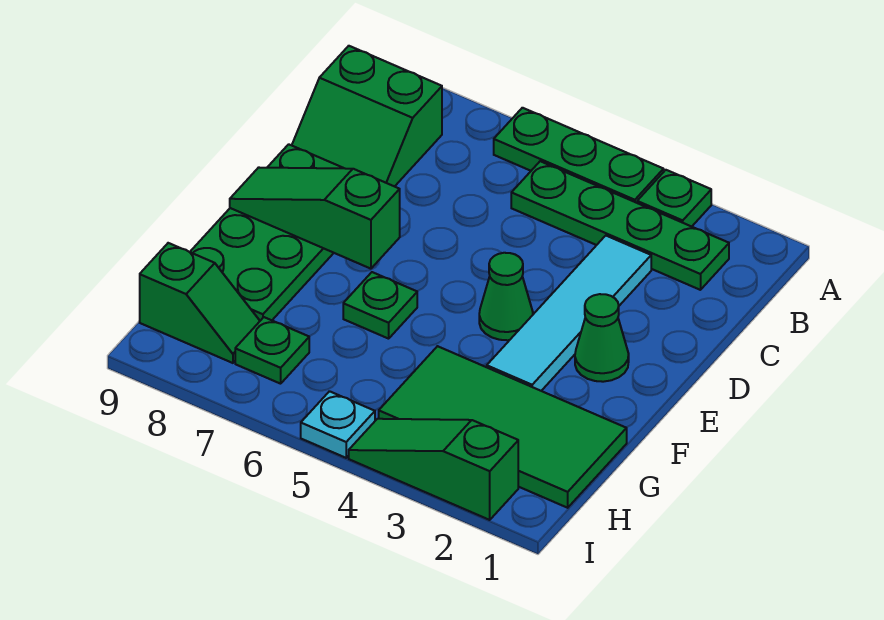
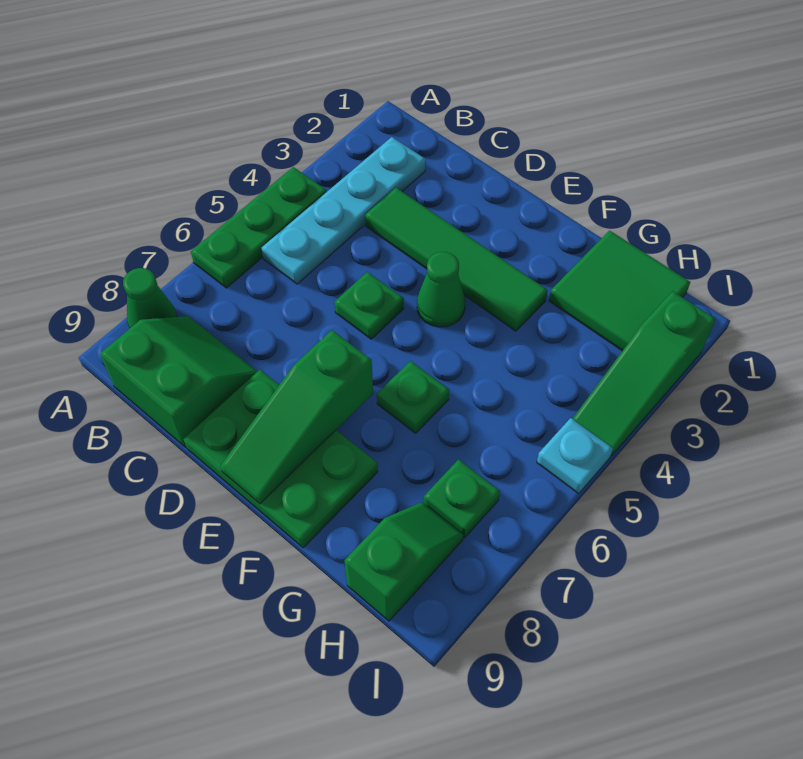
green 1x1 plate [637,170,711,227] -> green 1x1 plate moved to [335,272,404,339]
green 1x4 plate [511,161,729,290] -> cyan 1x4 plate [262,137,426,284]
green 2x2 slope [292,46,442,187] -> green 2x2 slope turned to [100,316,258,447]
cyan 1x4 tile [487,236,651,391] -> green 1x4 tile [365,188,548,331]
green 2x4 plate [190,144,343,321] -> green 2x3 plate [184,370,378,548]
green 1x1 cone [575,294,629,382] -> green 1x1 cone moved to [123,268,177,328]
green 2x4 tile [379,346,627,508] -> green 2x2 tile [549,231,690,351]

